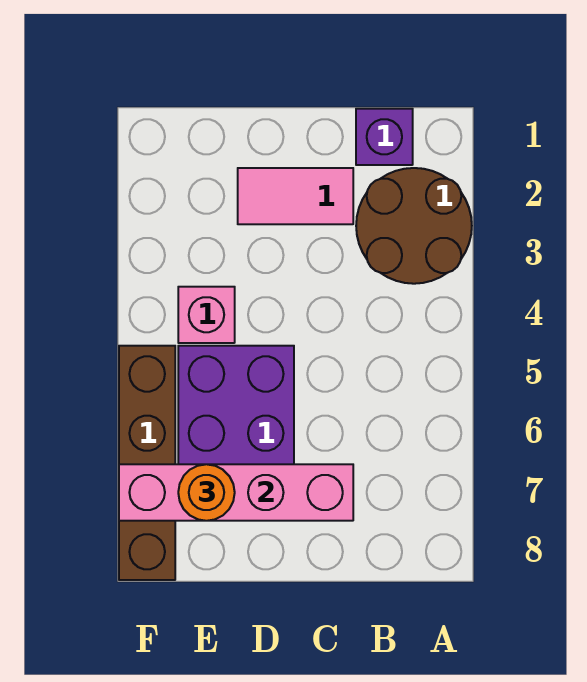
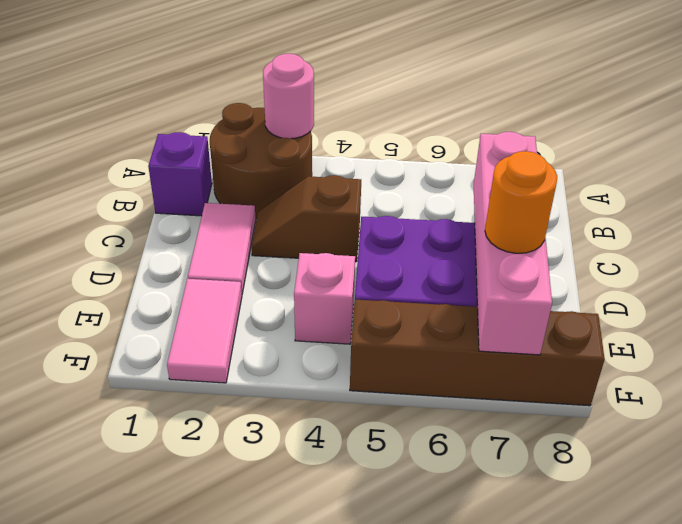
none -> pink 1x1 round brick [263,54,314,139]
none -> brown 1x2 slope [251,175,361,262]
none -> pink 1x2 tile [167,279,242,383]

